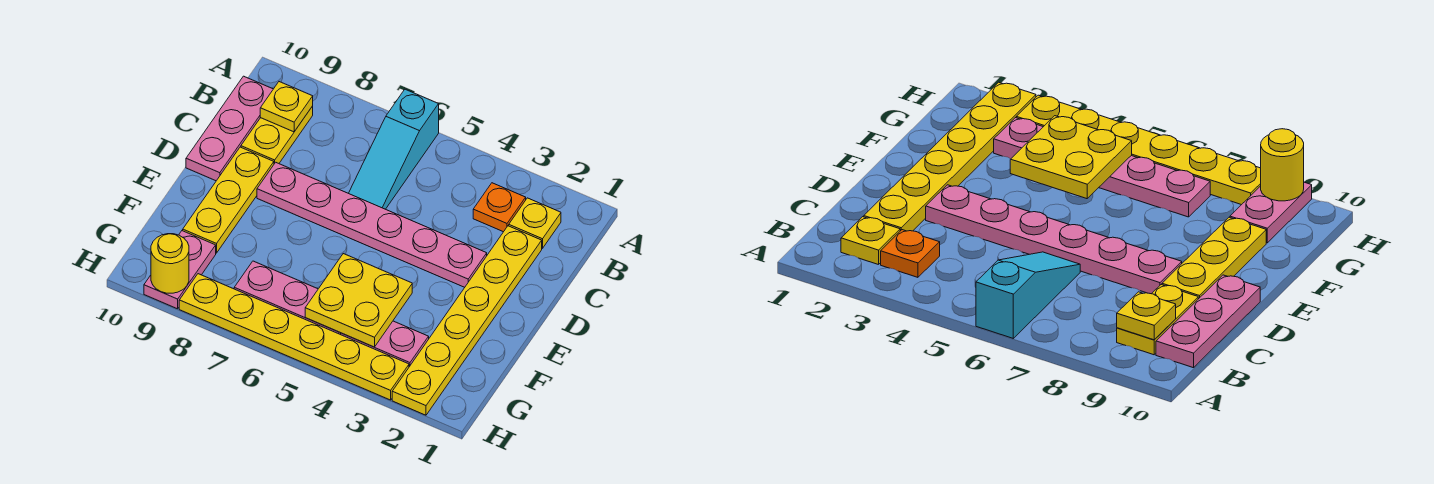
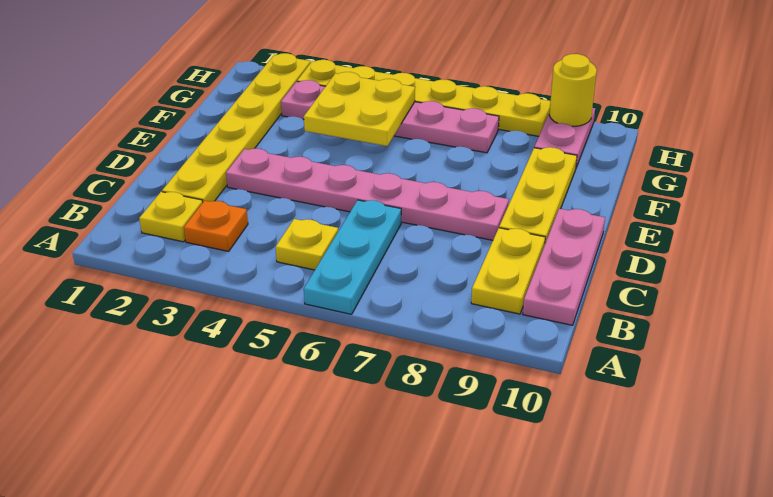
cyan 1x3 slope [349,89,439,209] -> cyan 1x3 plate [304,200,401,314]
yellow 1x1 plate [260,82,313,132] -> yellow 1x1 plate moved to [276,219,338,270]

